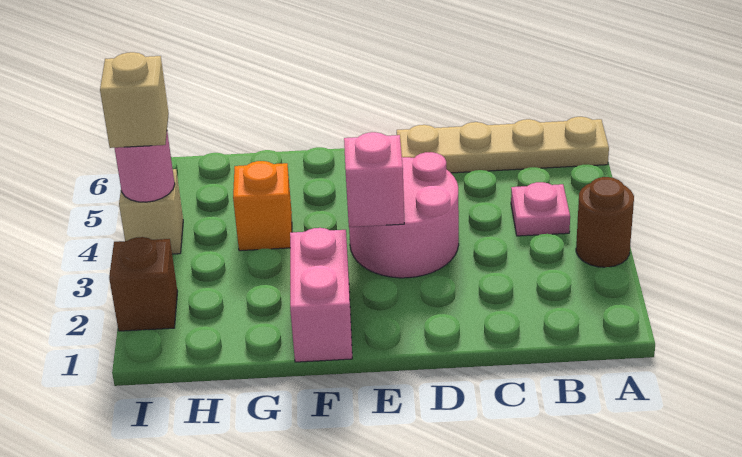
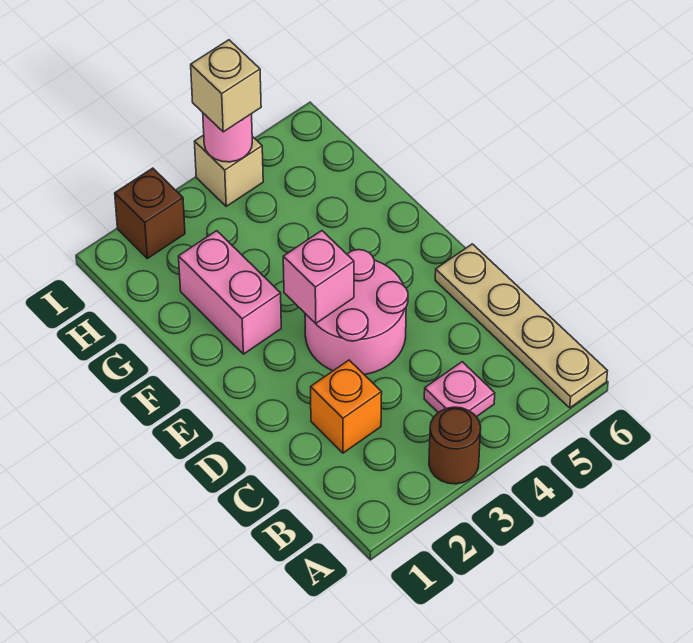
pink 1x2 brick [290,228,352,362] -> pink 1x2 brick turned to [179,231,281,354]
orange 1x1 brick [233,161,292,251] -> orange 1x1 brick moved to [311,360,382,453]

